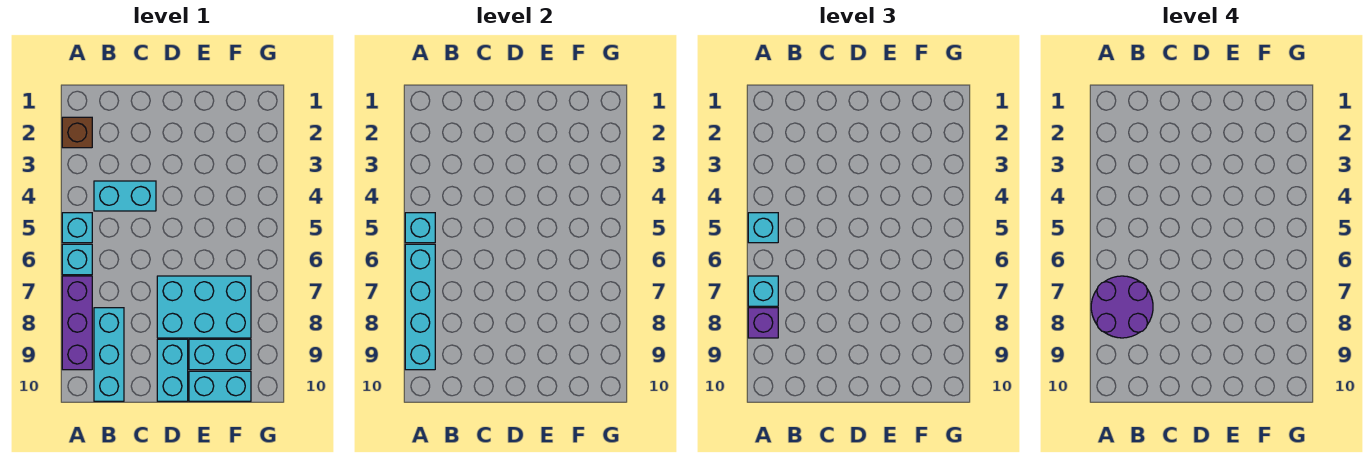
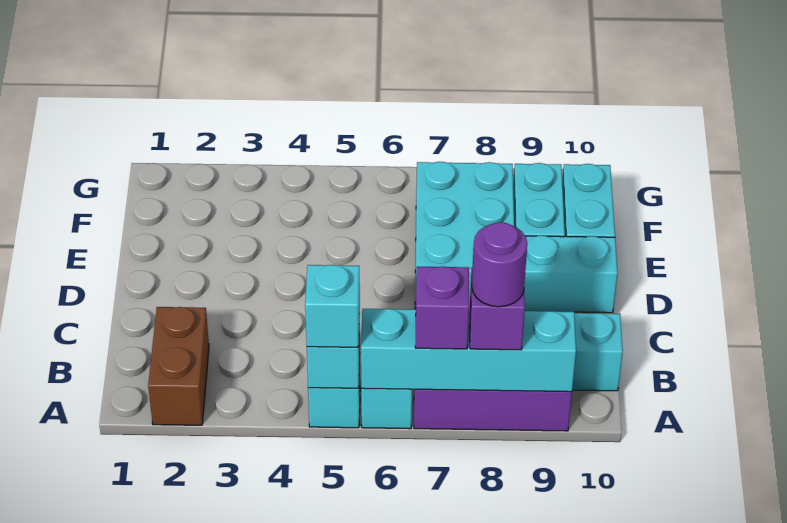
brown 1x1 brick [62,117,92,148] -> brown 1x2 brick [148,307,209,425]
cyan 1x1 brick [748,276,778,306] -> purple 1x1 brick [415,266,469,349]
purple 2x2 round brick [1091,276,1153,338] -> purple 1x1 round brick [472,222,527,307]
cyan 1x2 brick [94,181,156,211] -> none

